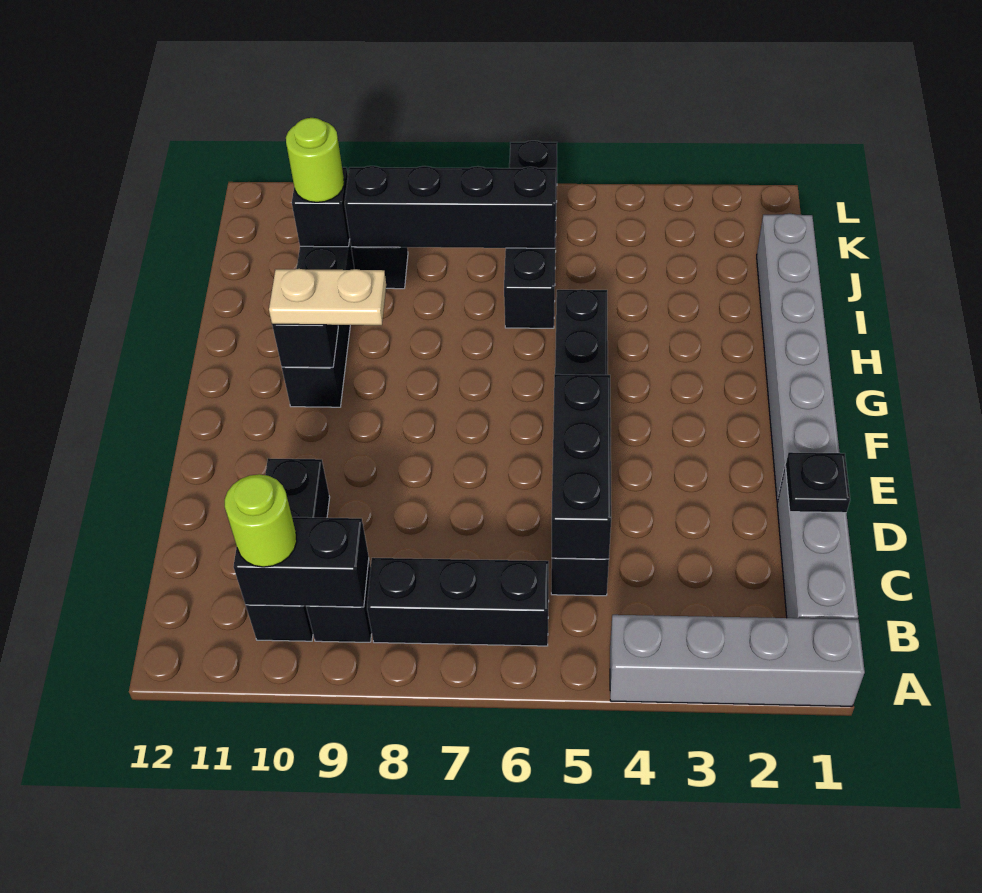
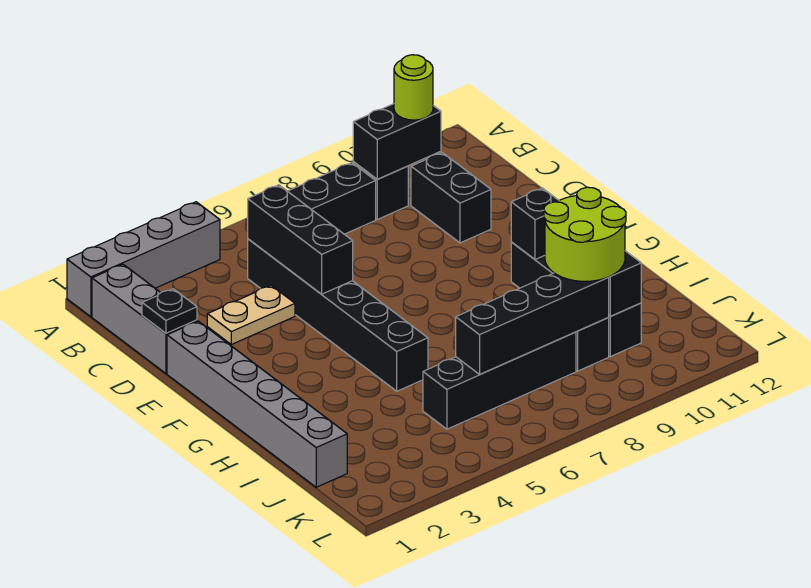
black 1x3 brick [246,458,330,641] -> black 1x2 brick [411,153,491,243]
tan 1x2 plate [269,269,386,325] -> tan 1x2 plate moved to [207,286,295,344]
black 1x4 brick [504,141,557,328] -> black 1x4 brick turned to [423,332,576,429]
lime 1x1 round brick [286,118,344,202] -> lime 2x2 round brick [544,187,626,281]

